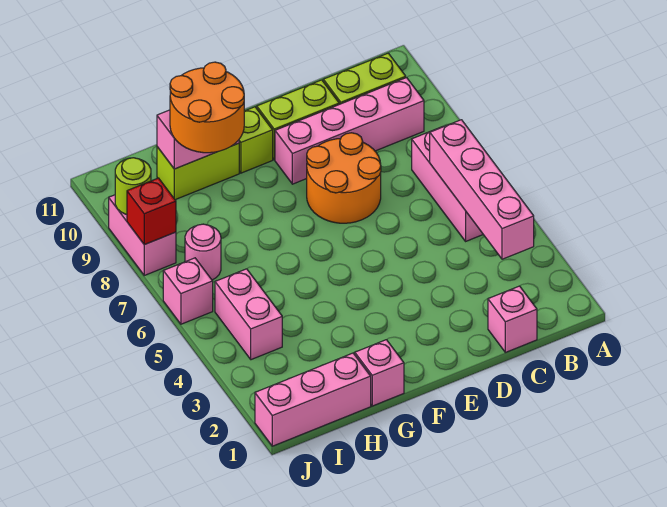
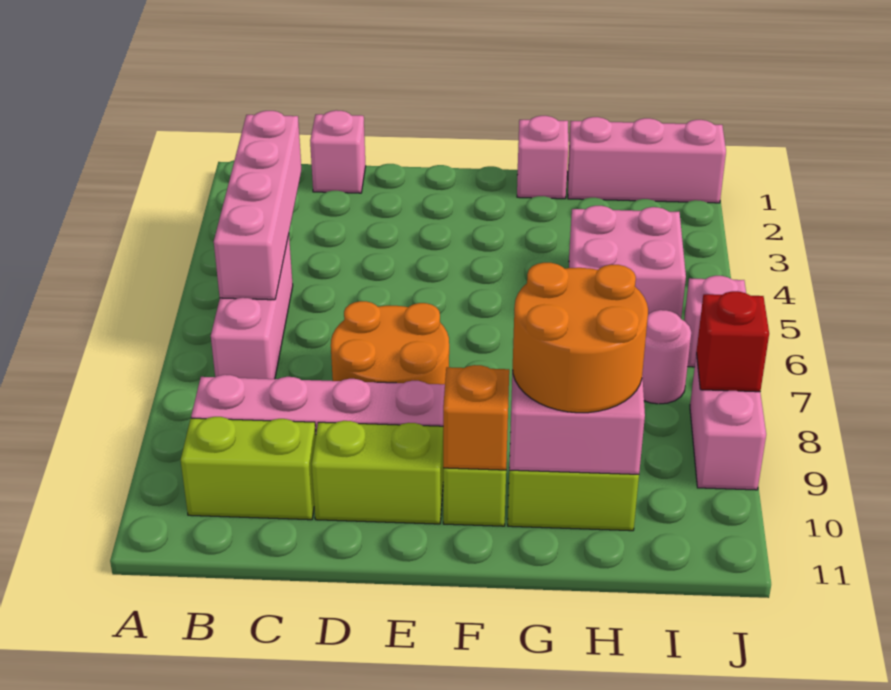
none -> orange 1x1 brick [443,365,509,470]
pink 1x2 brick [215,269,282,360] -> pink 2x2 brick [569,206,686,318]
lime 1x1 round brick [115,158,151,214] -> none

